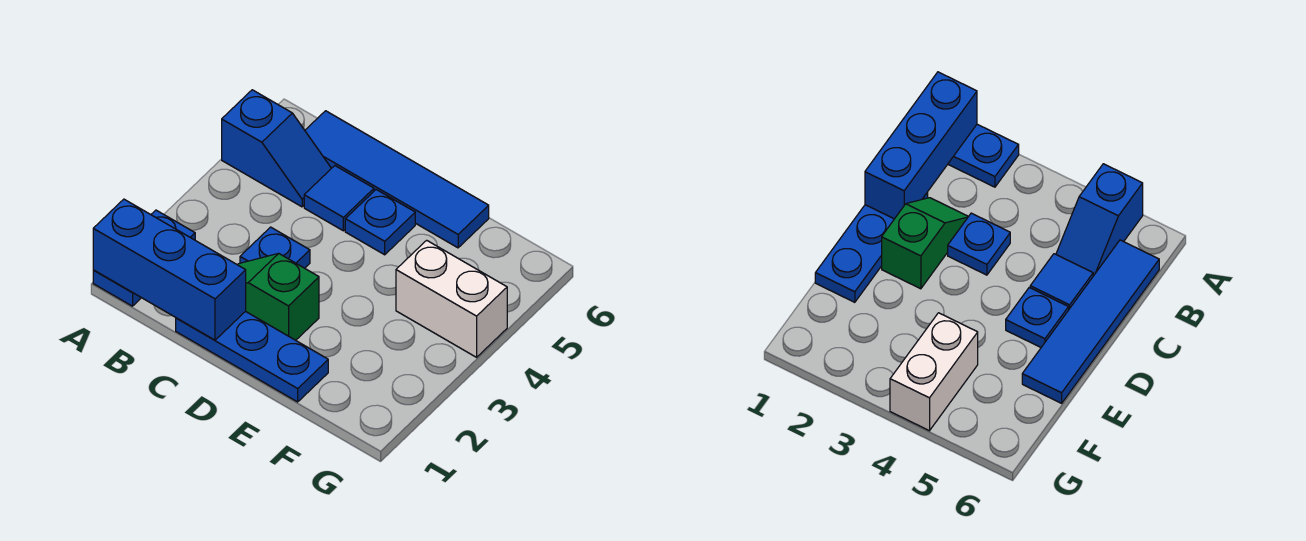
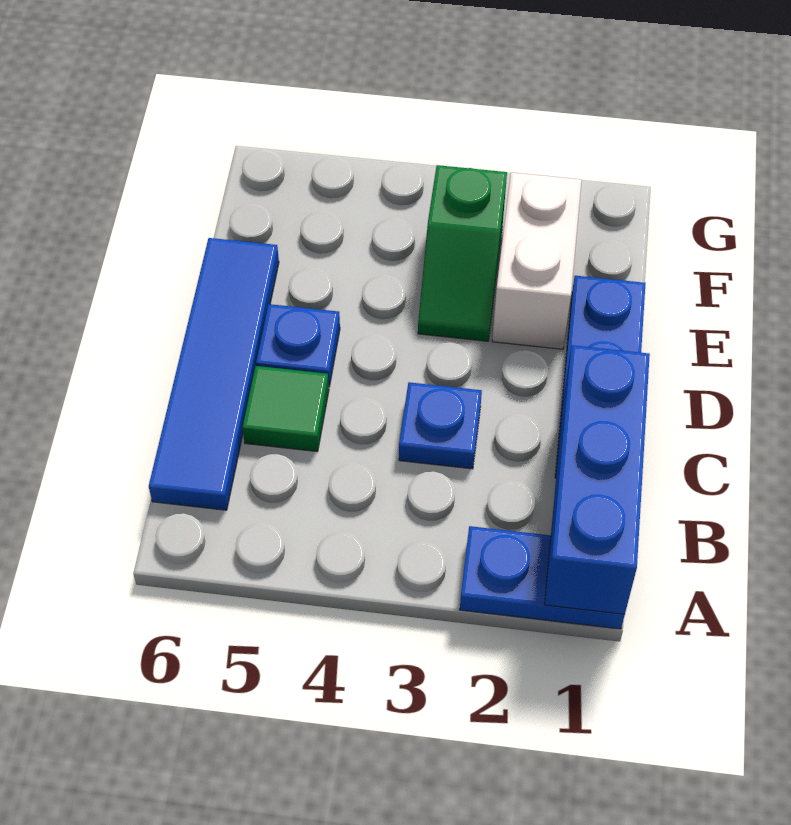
blue 1x2 slope [222,90,331,207] -> none
green 1x2 slope [238,254,319,340] -> green 1x2 slope moved to [418,165,507,341]
blue 1x1 tile [304,166,374,231] -> green 1x1 tile [242,366,329,452]
white 1x2 brick [396,240,507,357] -> white 1x2 brick moved to [492,173,582,349]

